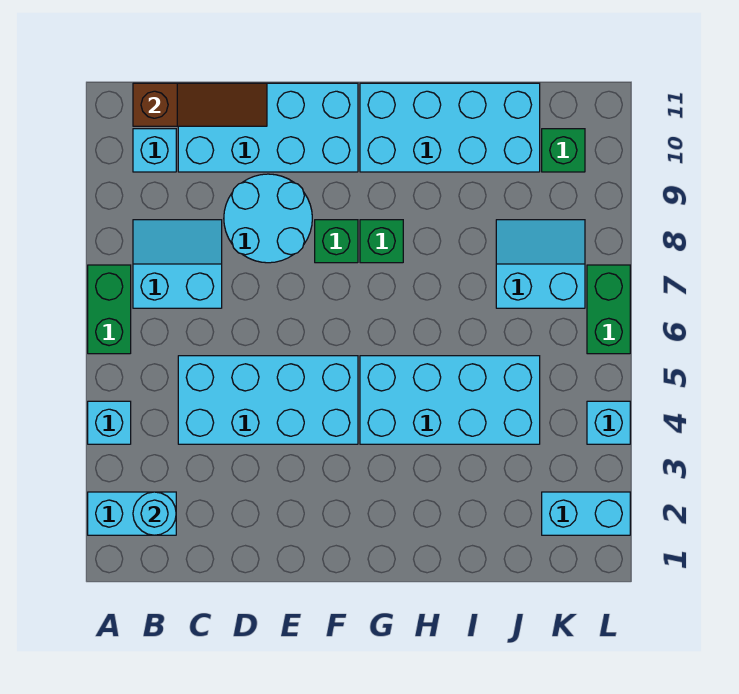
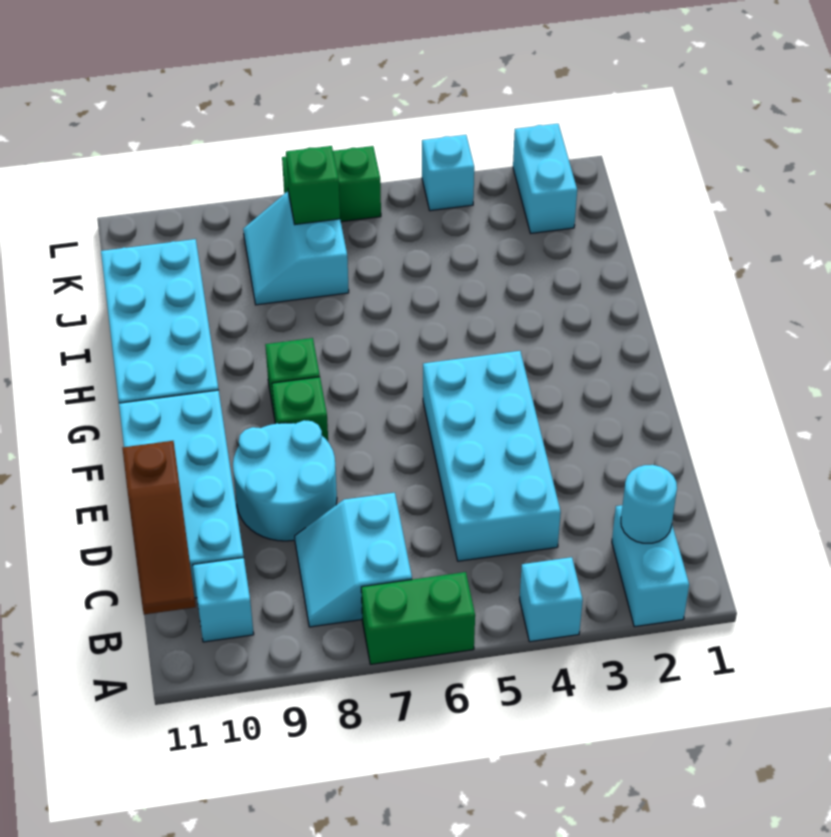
brown 1x3 slope [133,83,267,126] -> brown 1x3 slope turned to [123,441,196,614]
cyan 2x4 brick [360,356,540,444] -> none
green 1x1 brick [542,129,585,172] -> green 1x1 brick moved to [286,146,340,224]

